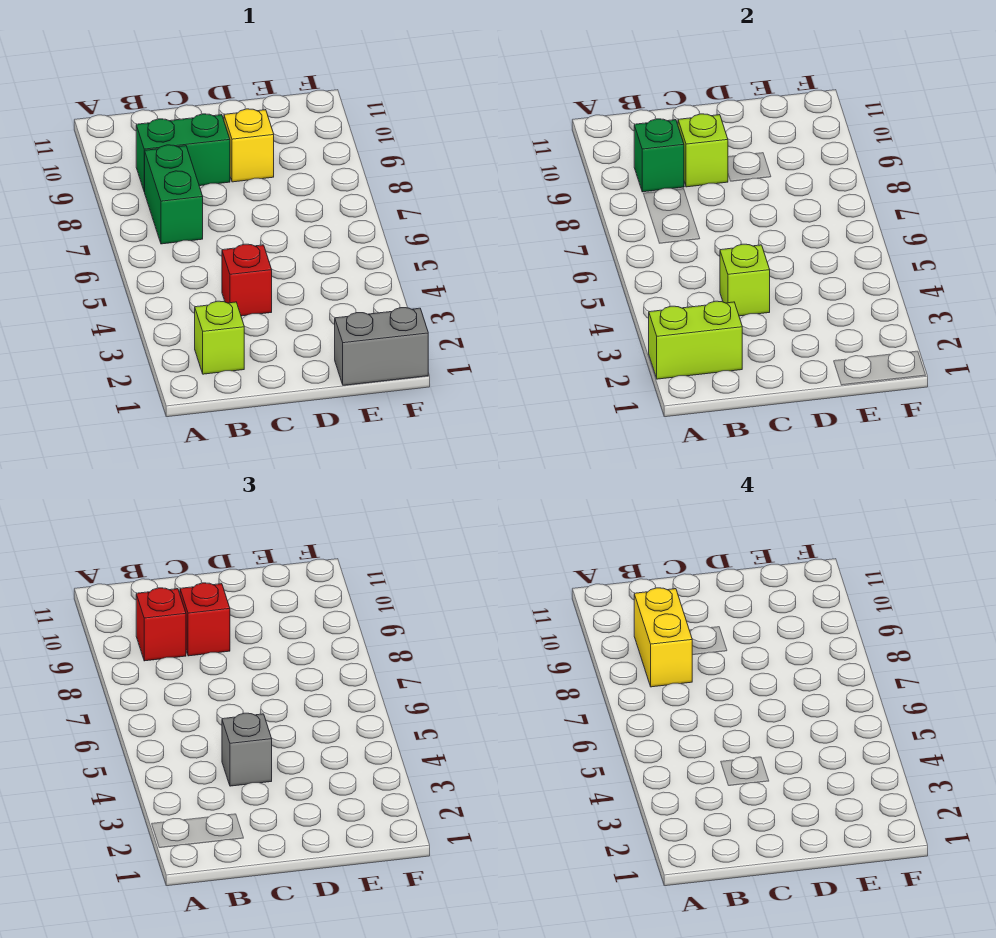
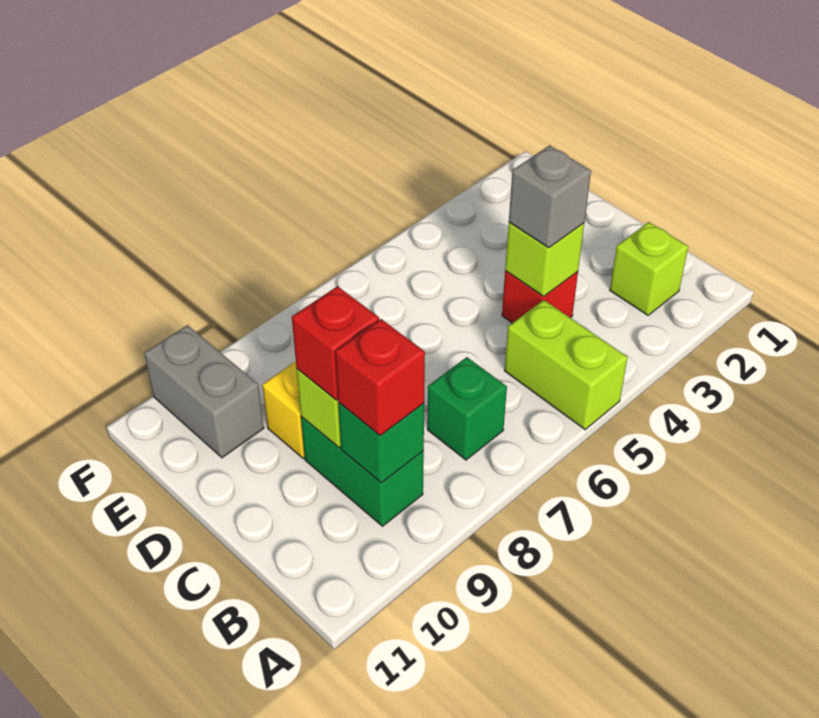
lime 1x2 brick [649,301,742,379] -> lime 1x2 brick moved to [504,300,628,430]
green 1x2 brick [145,145,203,244] -> green 1x1 brick [427,357,507,460]
yellow 1x2 brick [634,588,693,687] -> none
grey 1x2 brick [335,308,428,385] -> grey 1x2 brick moved to [144,325,264,458]

